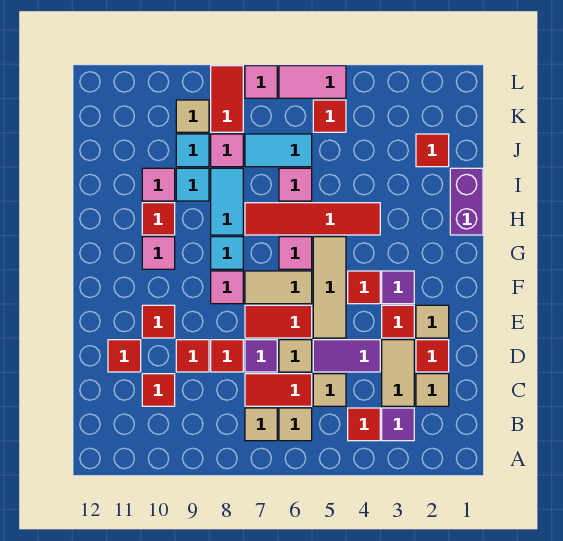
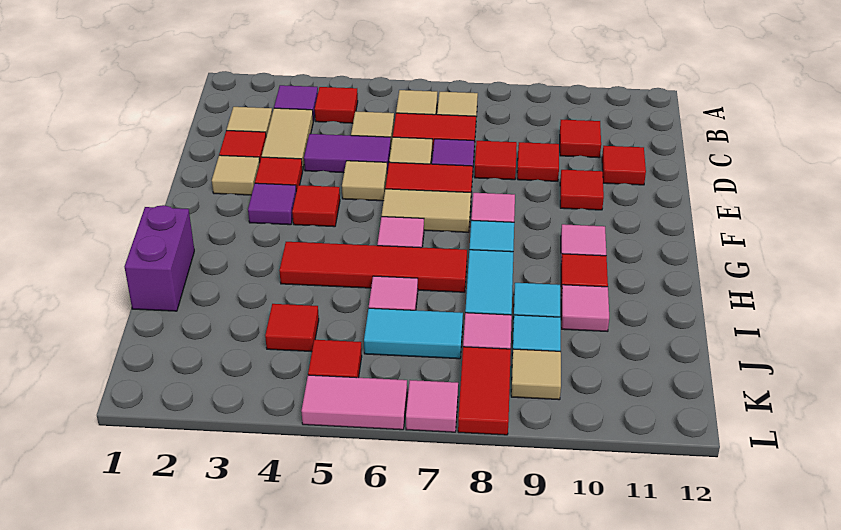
tan 1x3 tile [313,237,346,338] -> tan 1x1 tile [342,161,387,201]
red 1x1 tile [416,134,449,167] -> red 1x1 tile moved to [265,304,319,352]

